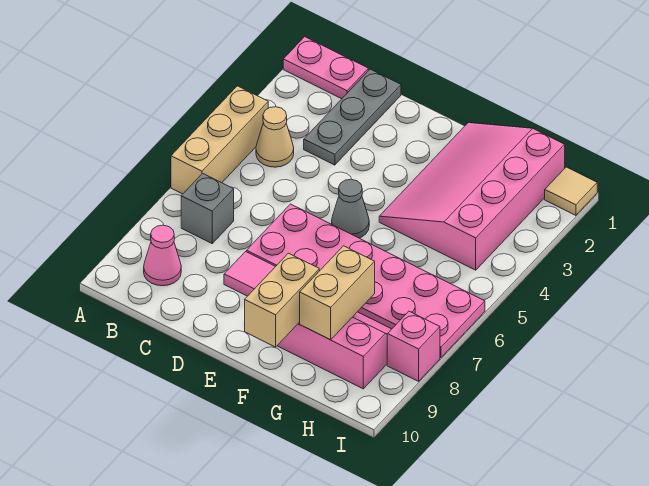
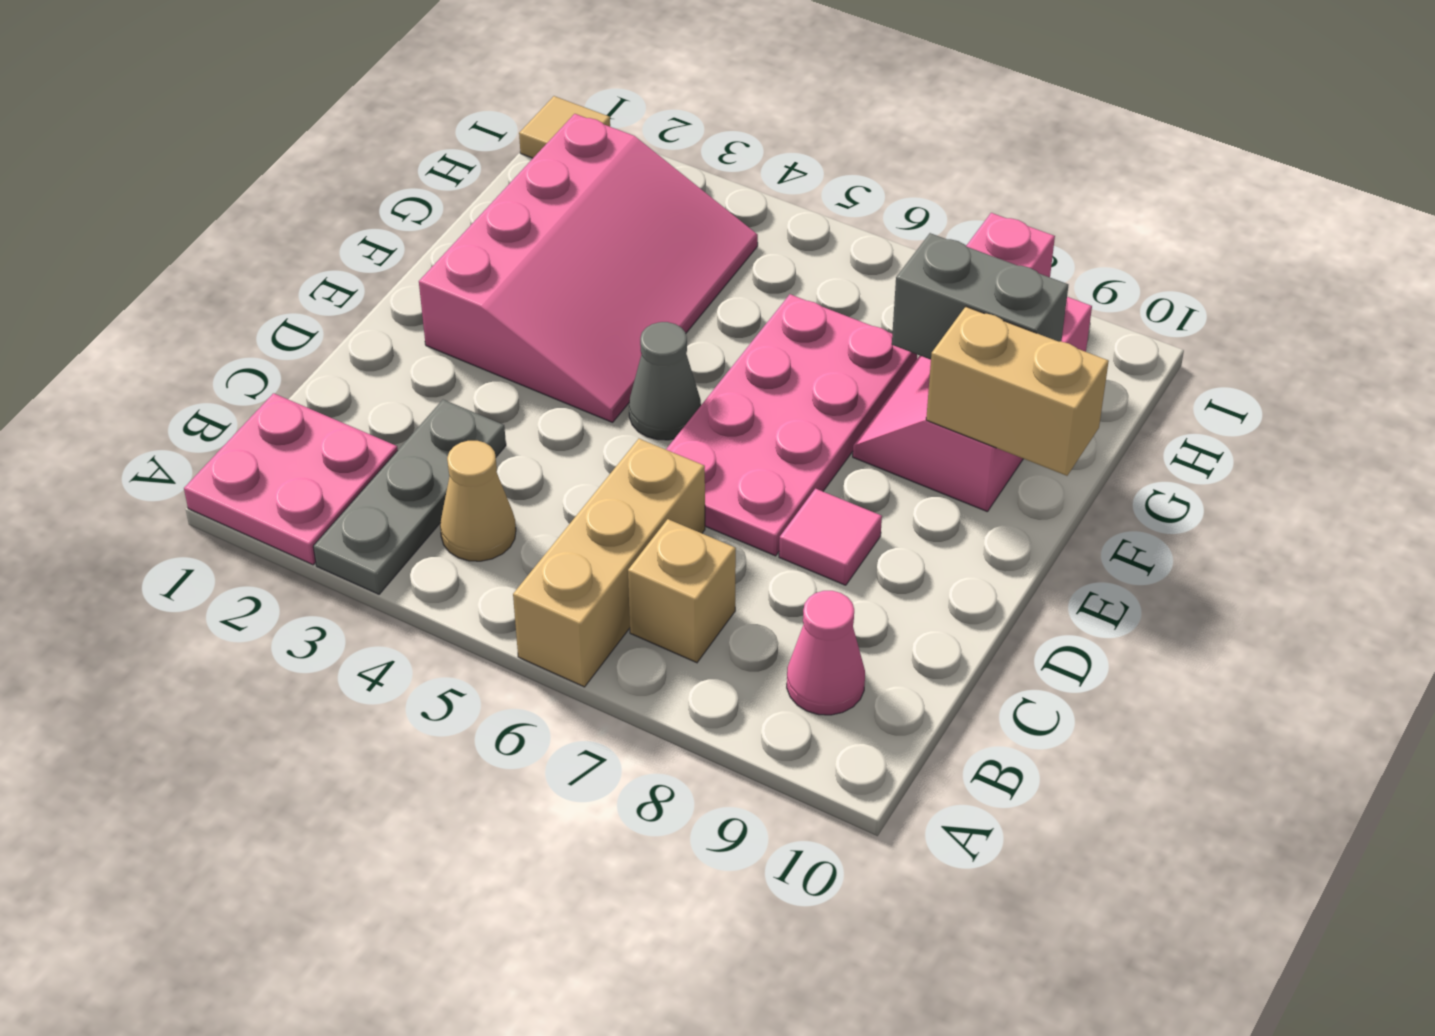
pink 1x2 plate [283,37,368,99] -> pink 2x2 plate [184,393,398,565]
tan 1x3 brick [171,86,268,194] -> tan 1x3 brick turned to [513,439,705,687]
grey 1x1 brick [181,173,234,243] -> tan 1x1 brick [628,519,736,663]
grey 1x3 plate [304,69,401,165] -> grey 1x3 plate turned to [313,400,506,594]
pink 2x6 plate [247,204,485,358] -> pink 2x4 plate [666,294,917,556]
pink 3x4 slope [379,123,565,270] -> pink 3x4 slope turned to [419,114,758,422]
tan 1x2 brick [300,246,375,340] -> grey 1x2 brick [892,233,1068,360]

